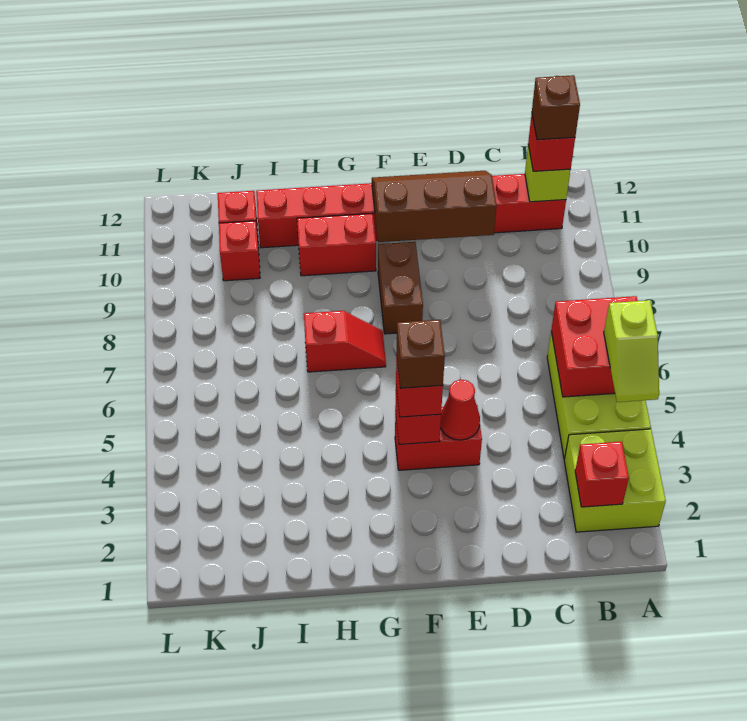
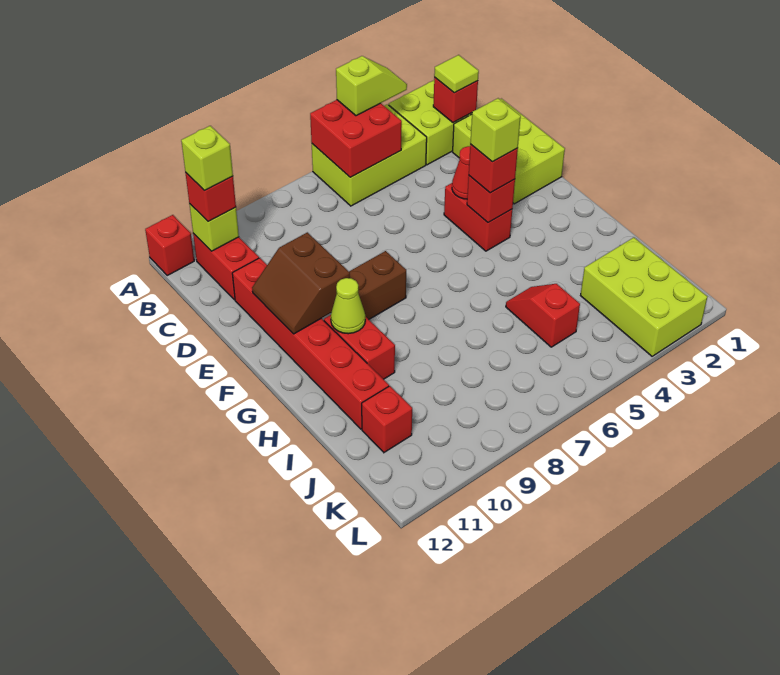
none -> lime 1x1 tile [434,55,479,93]
brown 1x1 brick [532,75,580,140] -> lime 1x1 brick [181,126,233,191]
none -> lime 2x3 brick [453,99,565,204]
brown 2x3 slope [372,171,497,242] -> brown 2x2 slope [252,232,350,334]
brown 1x1 brick [397,320,445,388] -> lime 1x1 brick [470,98,521,162]
red 1x2 slope [304,311,386,372] -> red 1x2 slope moved to [506,284,580,347]
none -> lime 1x1 cone [331,278,365,334]
none -> lime 2x3 brick [581,238,707,356]
red 1x1 brick [219,221,260,281] -> red 1x1 brick moved to [145,215,194,275]

